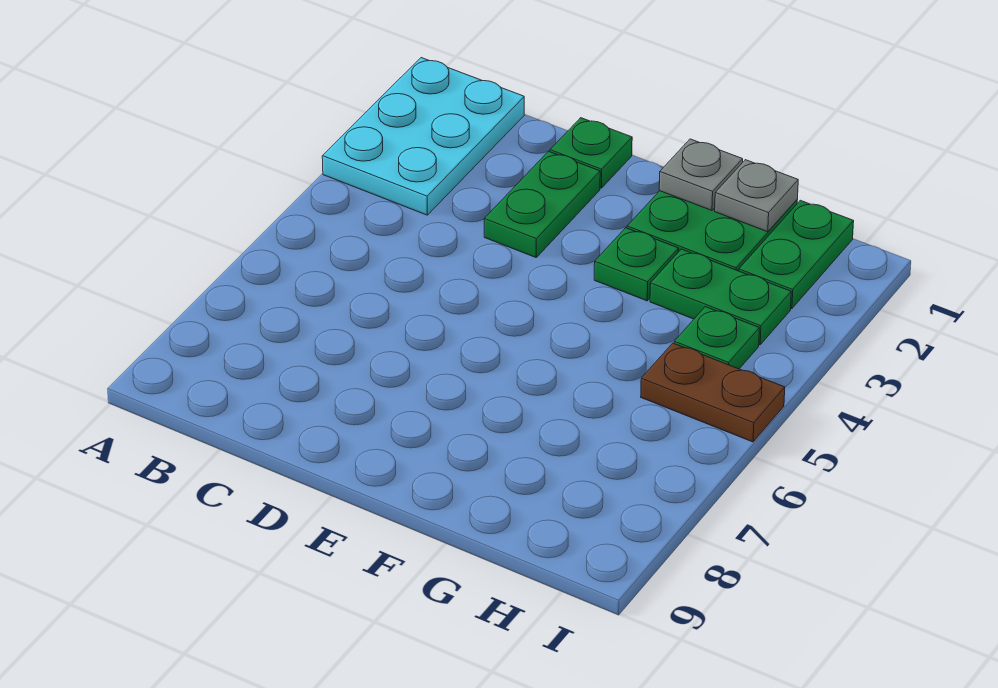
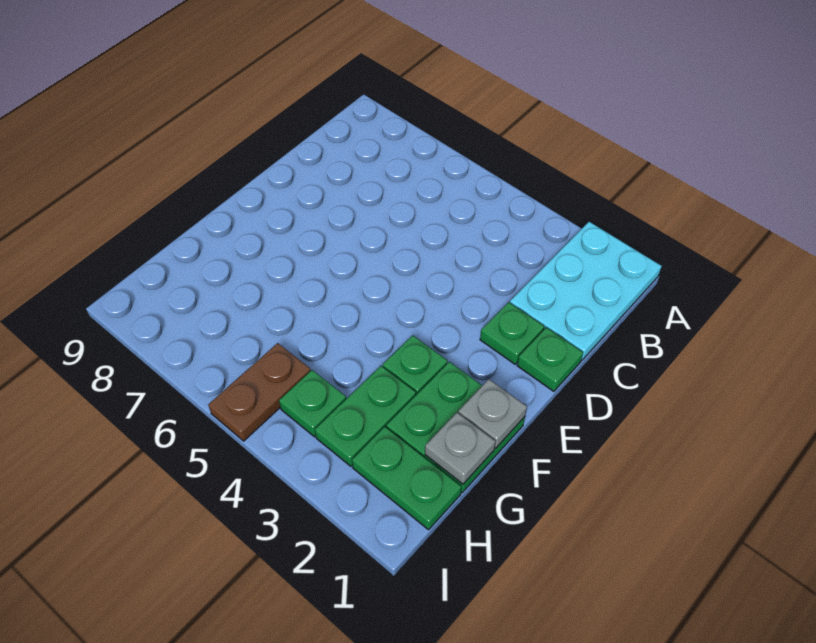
cyan 2x3 plate [322,58,524,215] -> cyan 2x3 plate turned to [510,222,662,360]
green 1x2 plate [484,151,600,257] -> green 1x1 plate [480,302,544,364]

